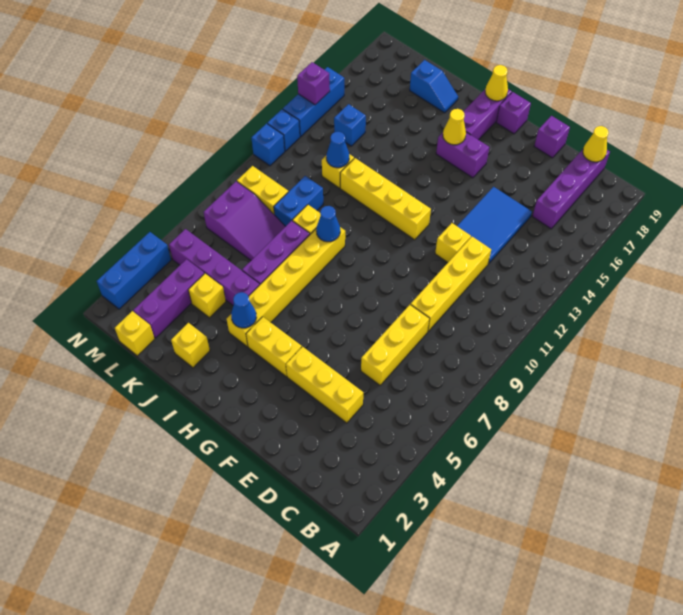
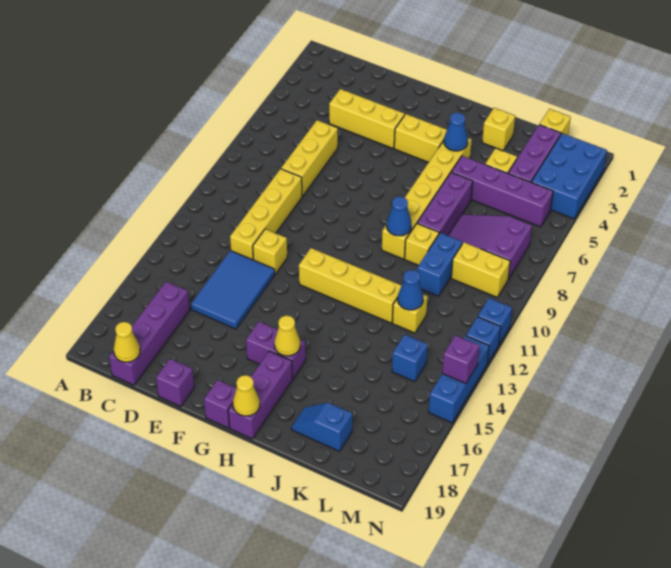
blue 1x3 brick [97,232,171,309] -> blue 2x3 brick [532,133,607,219]

